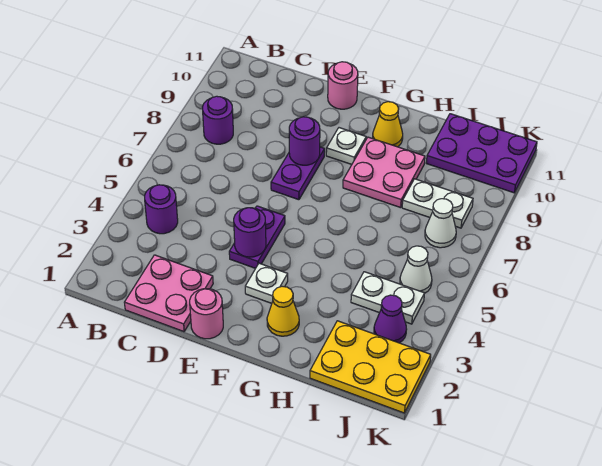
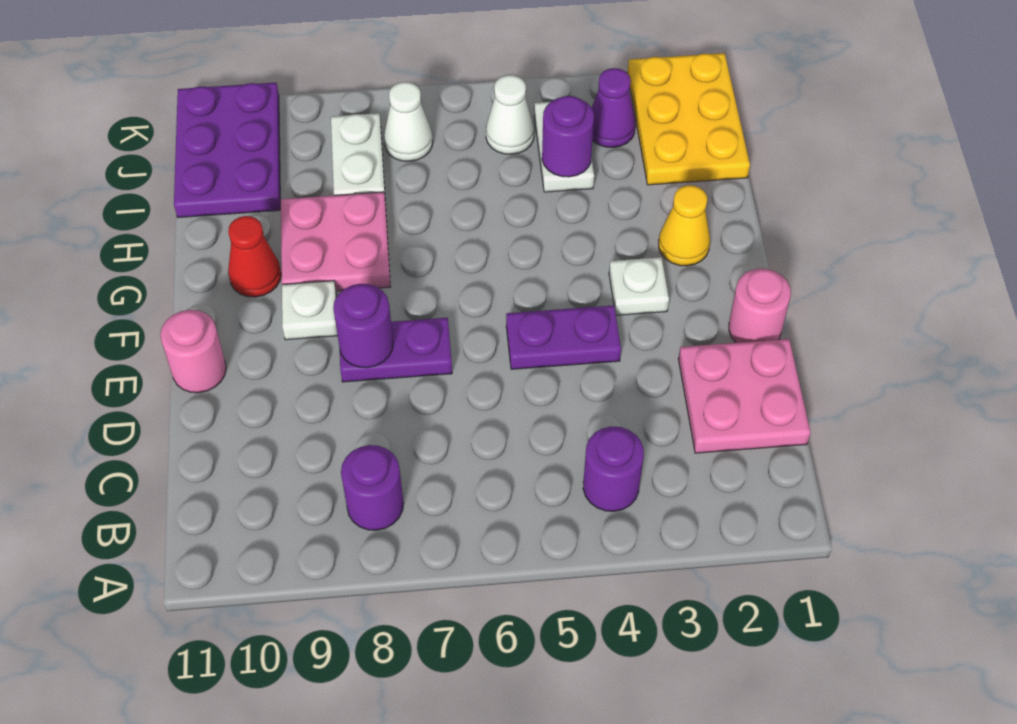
purple 1x1 round brick [234,208,266,257] -> purple 1x1 round brick moved to [542,96,594,177]
yellow 1x1 cone [373,102,403,147] -> red 1x1 cone [228,216,281,297]

